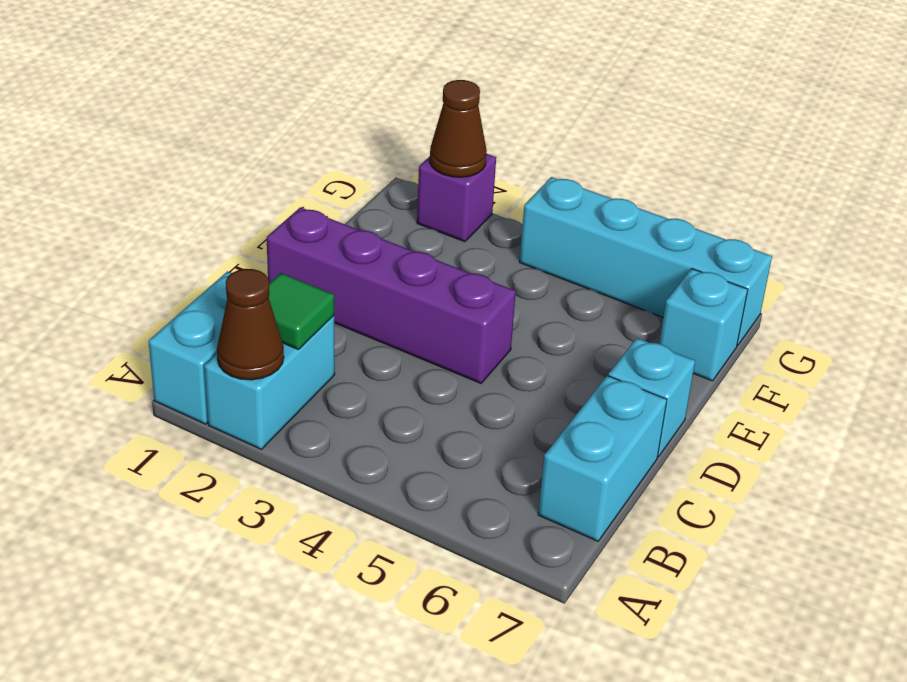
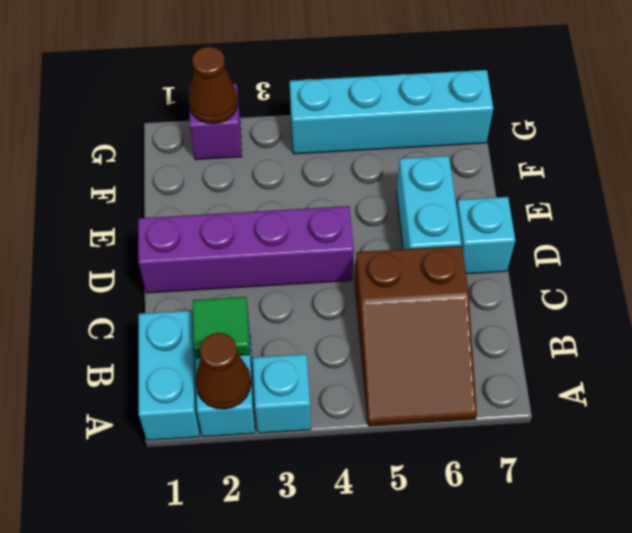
none -> brown 2x3 slope [355,246,477,426]
cyan 1x2 brick [538,376,667,541] -> cyan 1x2 brick moved to [396,156,462,249]
cyan 1x1 brick [659,269,748,381] -> cyan 1x1 brick moved to [253,354,311,433]

